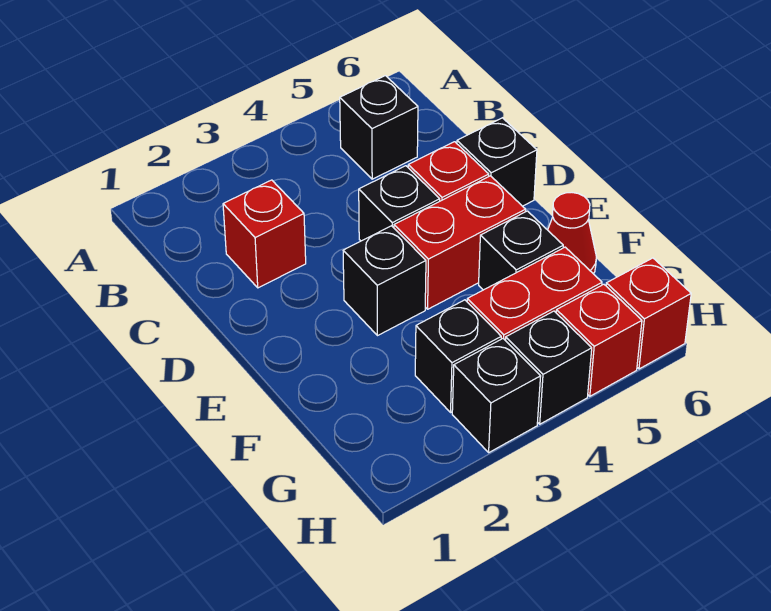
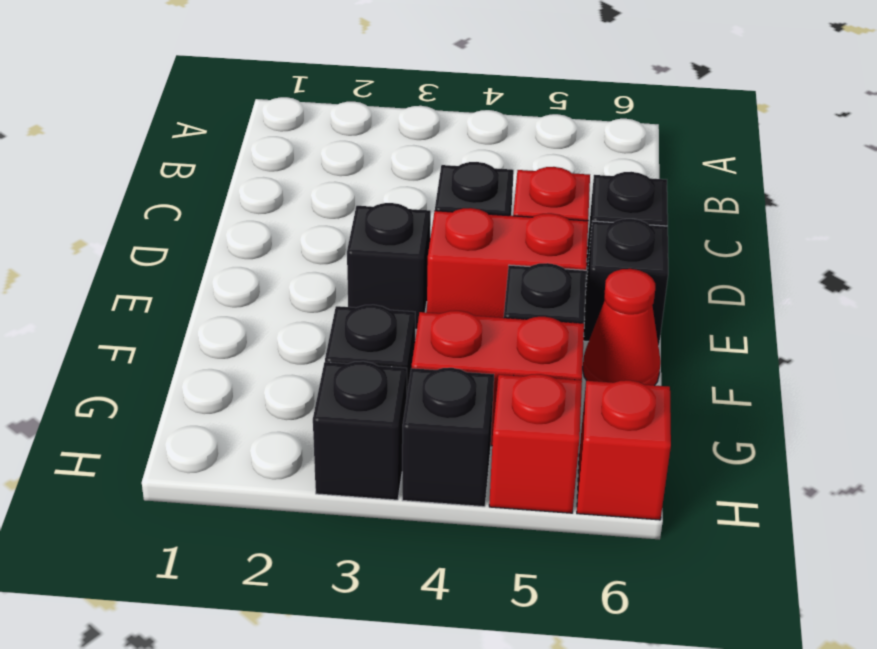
black 1x1 brick [340,76,418,179] -> black 1x1 brick moved to [584,219,668,346]
red 1x1 brick [223,180,306,288] -> none

